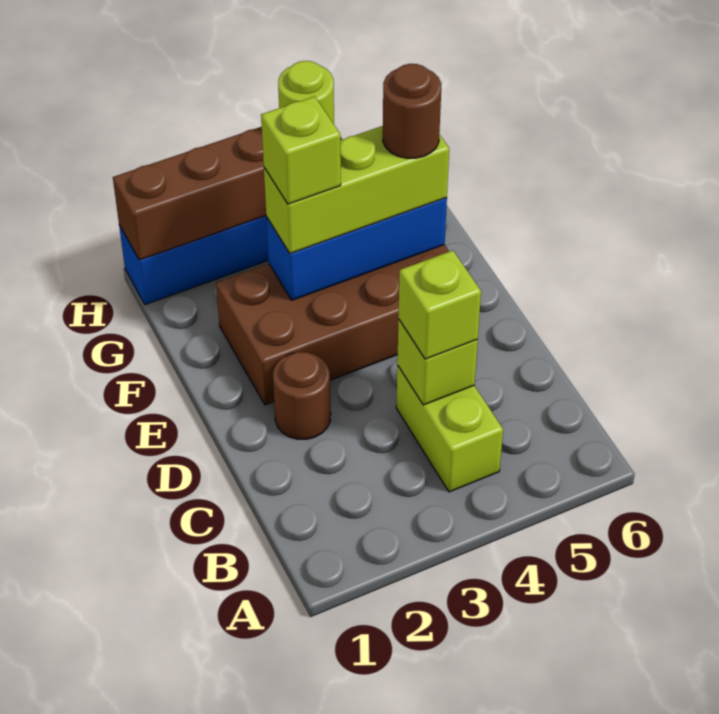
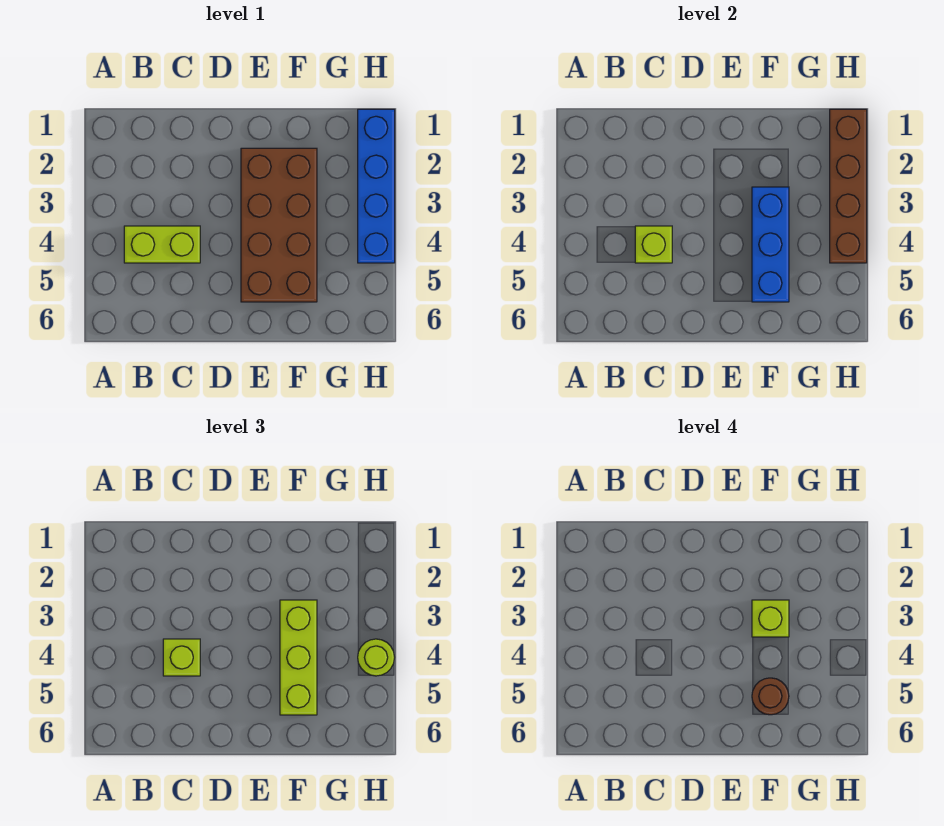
brown 1x1 round brick [273,352,331,439] -> none

